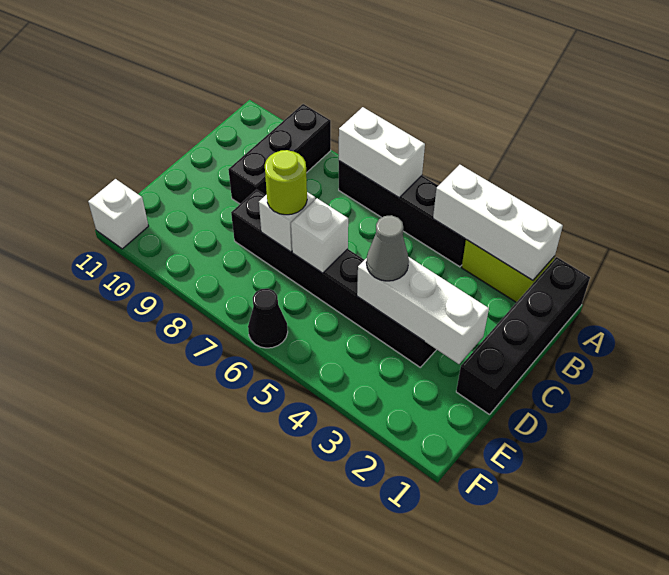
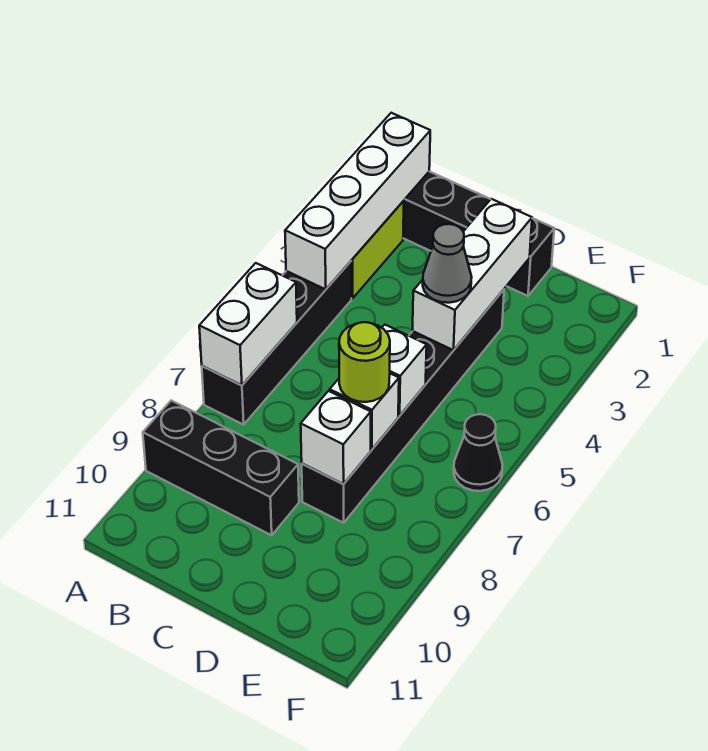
white 1x3 brick [433,165,563,280] -> white 1x4 brick [285,113,430,289]
white 1x1 brick [88,179,148,249] -> white 1x1 brick moved to [301,391,371,484]

